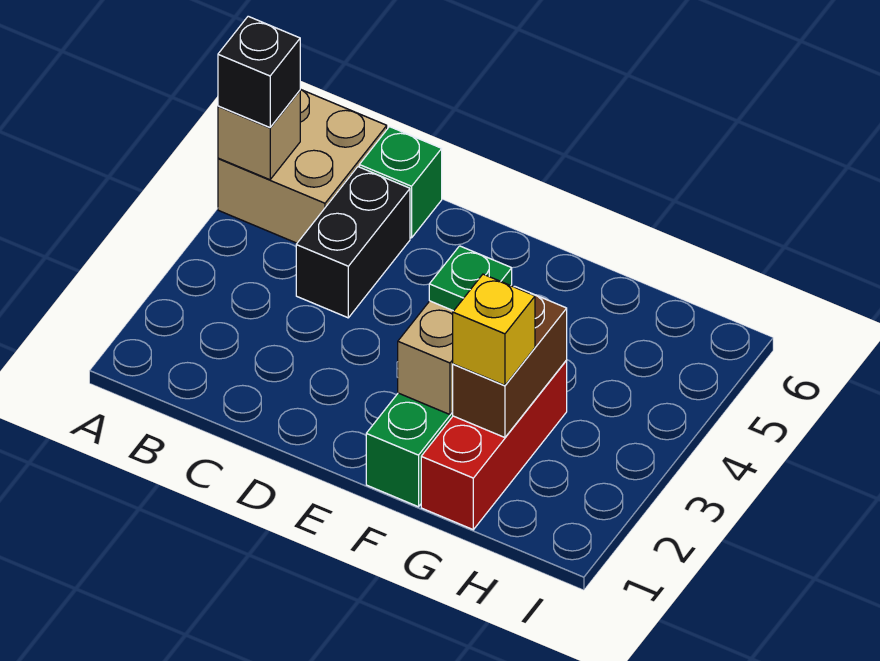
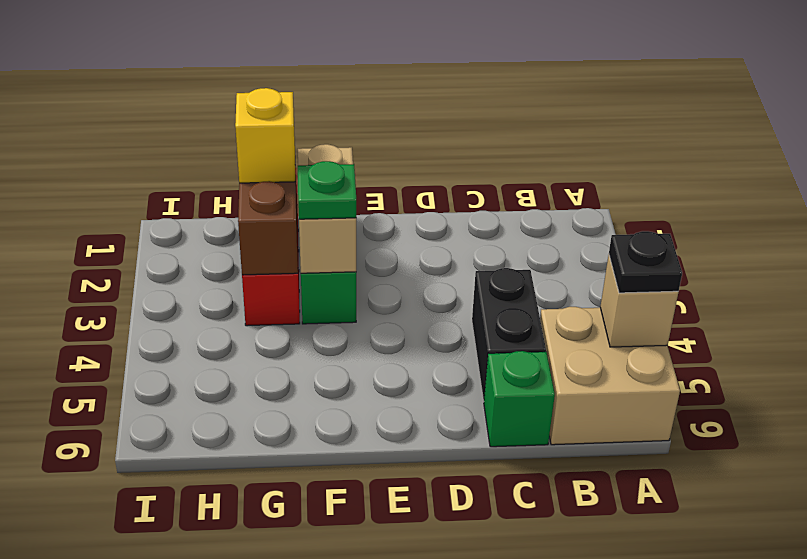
black 1x1 brick [218,16,300,127] -> black 1x1 plate [609,231,682,293]

